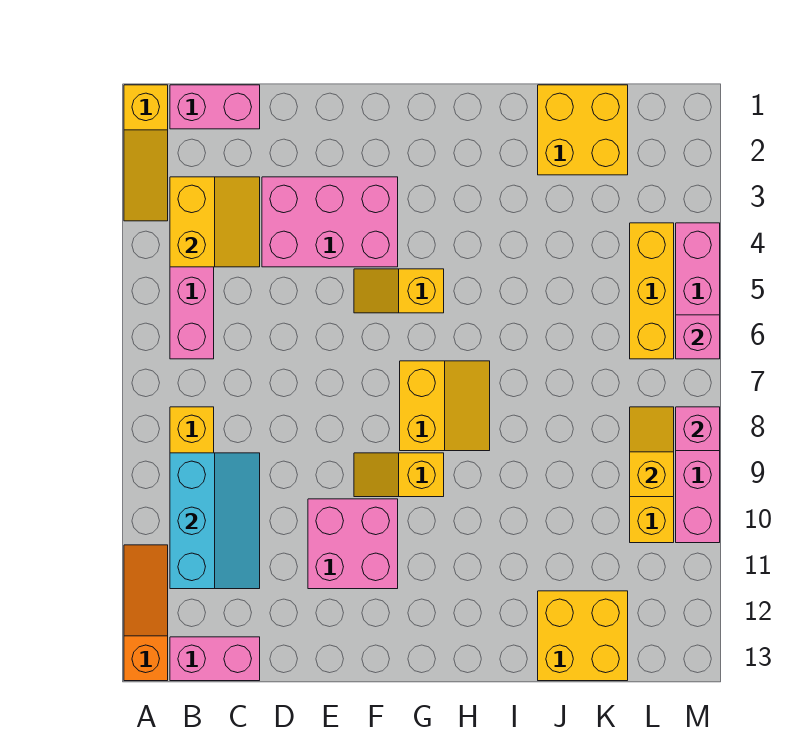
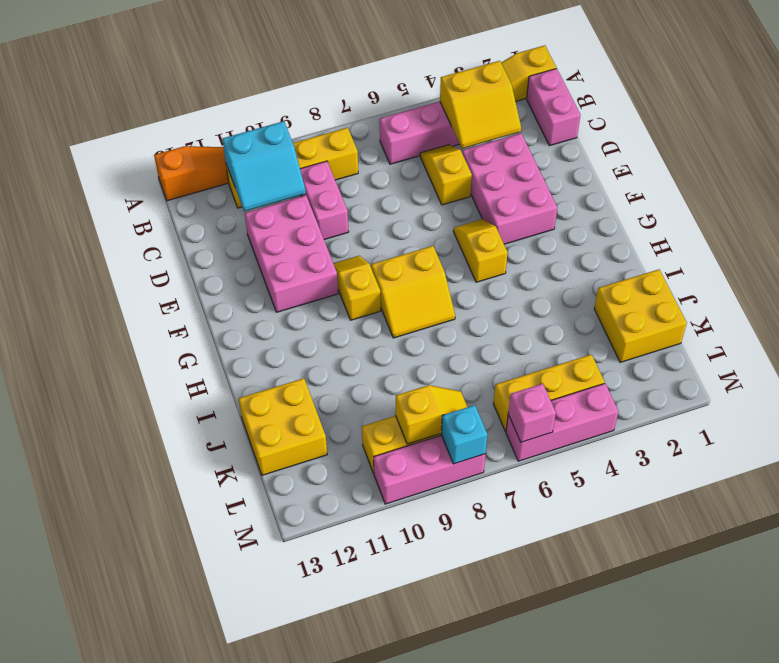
cyan 2x3 slope [170,453,260,589] -> cyan 2x2 slope [222,121,306,211]
pink 1x2 brick [170,637,260,681] -> pink 1x2 brick moved to [300,161,349,240]
none -> yellow 1x2 slope [420,145,472,205]
pink 2x2 brick [308,499,398,589] -> pink 2x3 brick [245,195,338,312]
pink 1x1 brick [676,407,720,451] -> cyan 1x1 brick [441,405,487,464]

